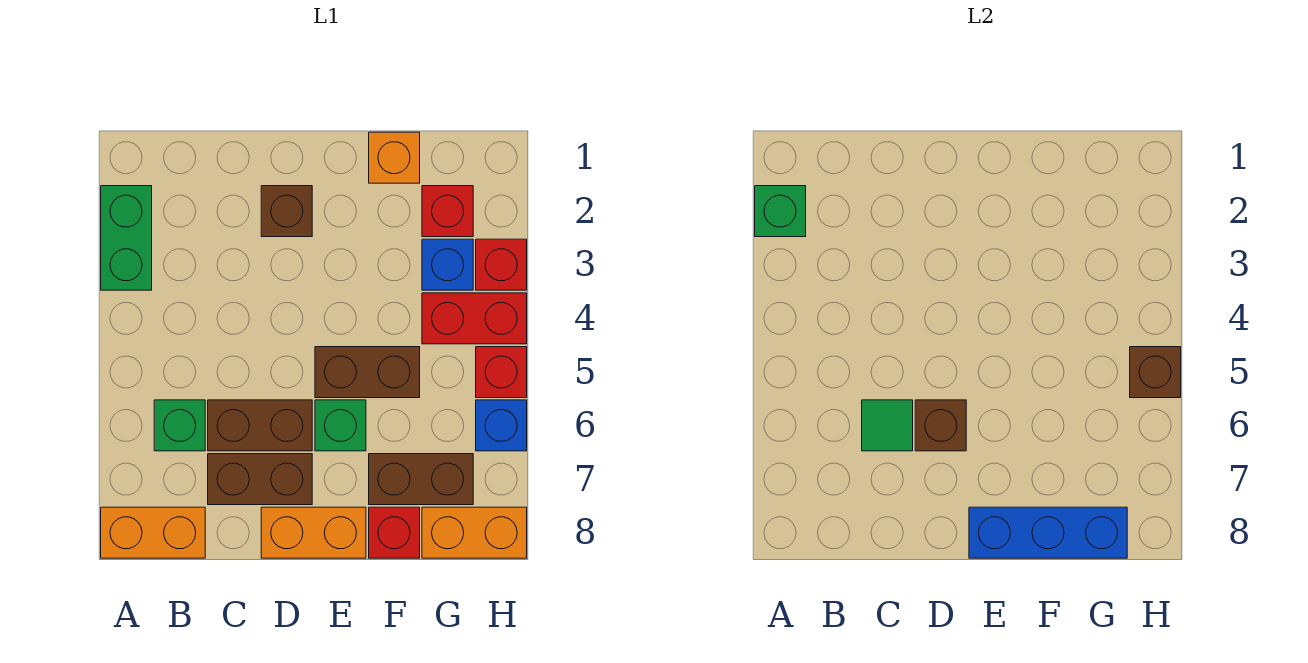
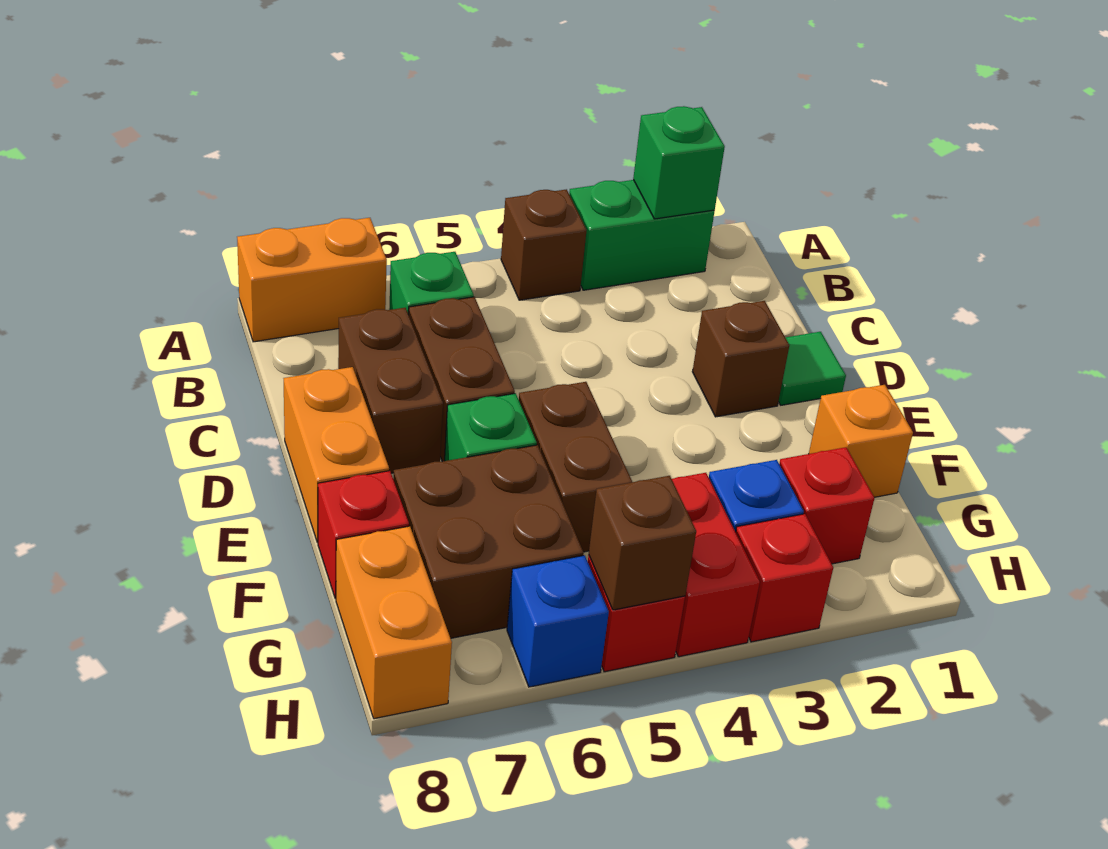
orange 1x2 brick [101,507,205,558] -> orange 1x2 brick turned to [237,218,387,342]
green 1x1 tile [862,400,913,451] -> green 1x1 tile moved to [778,332,846,405]
brown 1x1 brick [915,400,966,451] -> brown 1x1 brick moved to [501,189,586,300]
blue 1x3 brick [969,507,1127,558] -> none
brown 1x2 brick [369,454,473,505] -> brown 2x2 brick [393,445,584,638]

